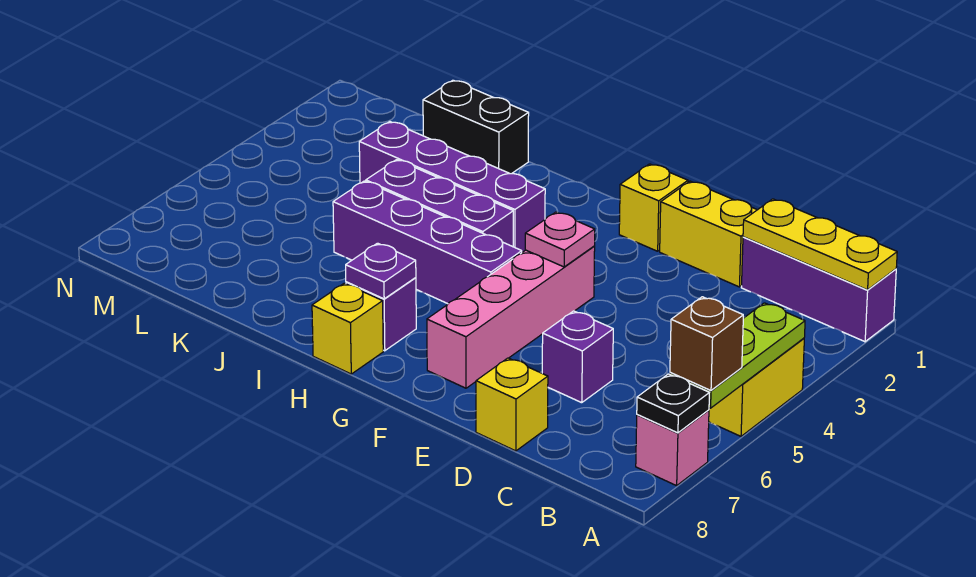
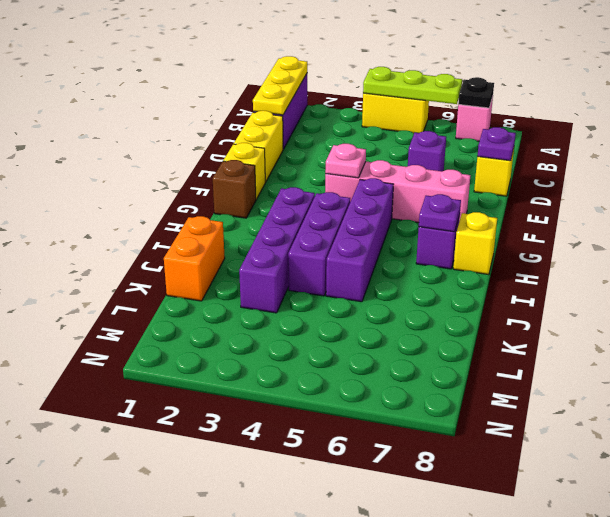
brown 1x1 brick [670,297,743,390] -> brown 1x1 brick moved to [213,160,256,218]
none -> purple 1x1 plate [478,127,516,161]
black 1x2 brick [423,80,529,174] -> orange 1x2 brick [164,216,225,301]

